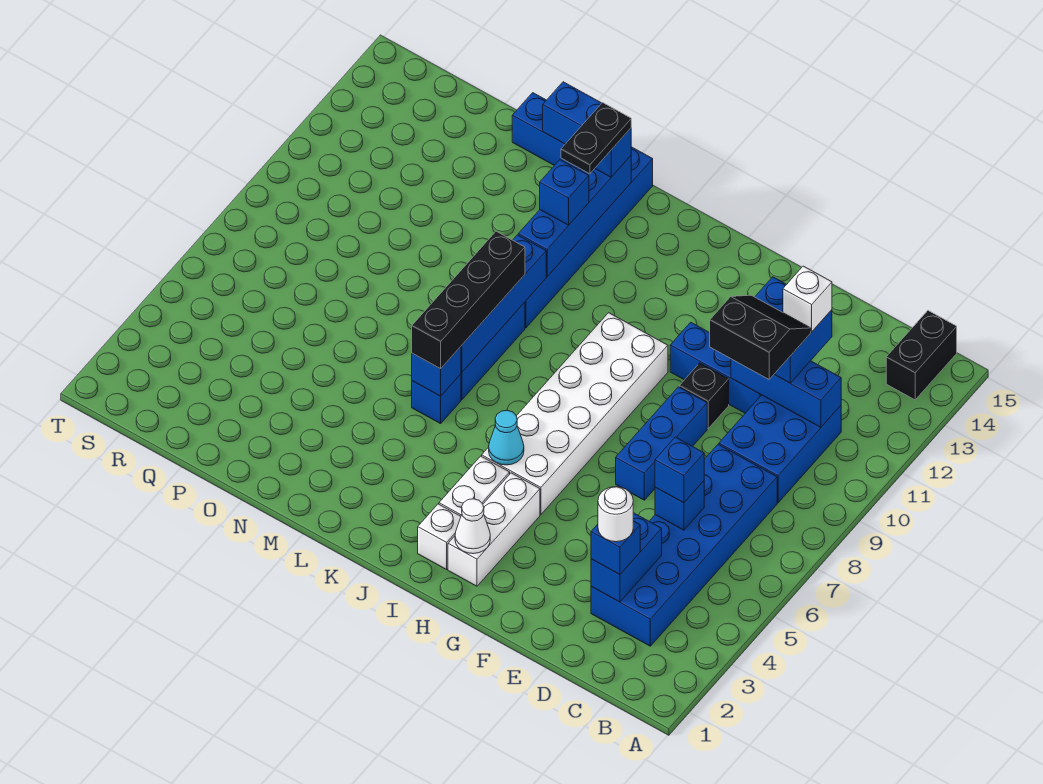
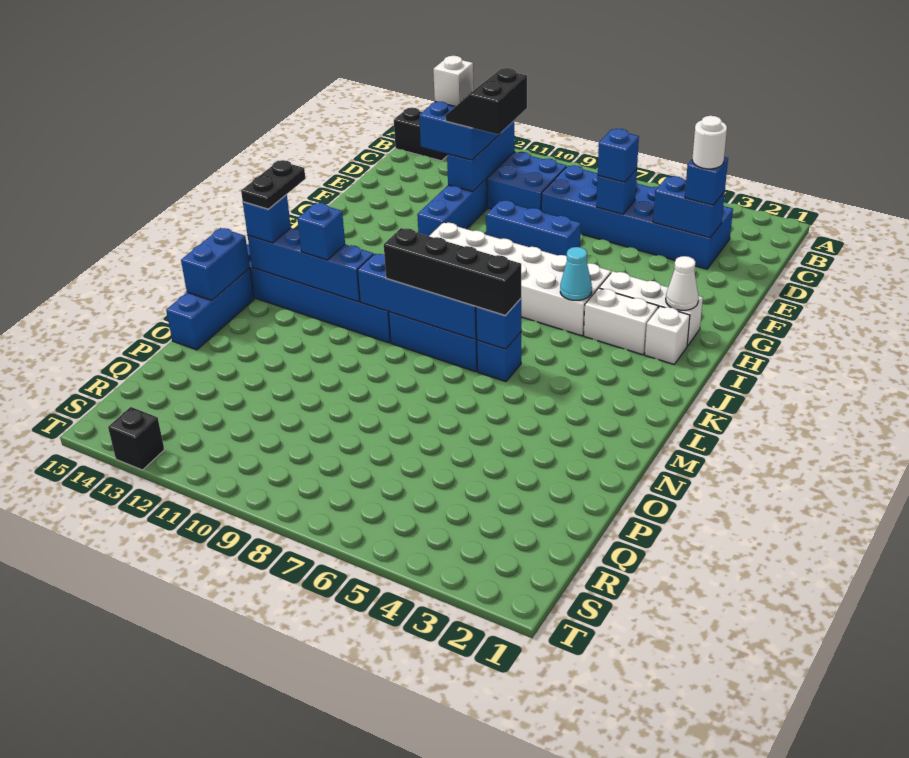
black 1x1 brick [679,363,729,428] -> black 1x1 brick moved to [108,407,164,470]
black 1x2 plate [561,103,631,174] -> black 1x2 plate turned to [241,160,305,209]

